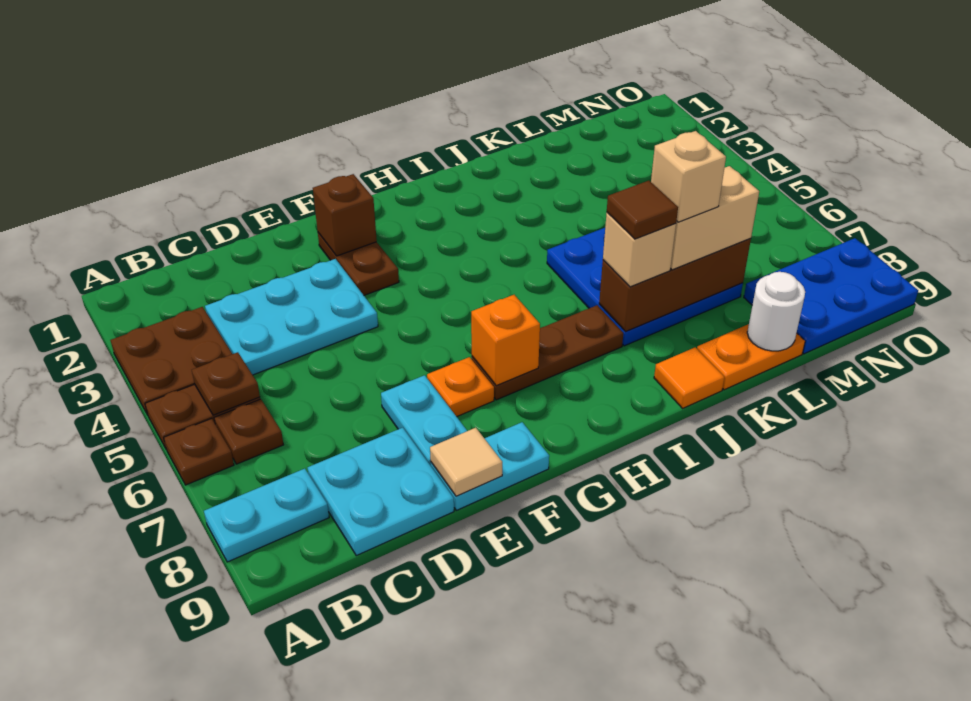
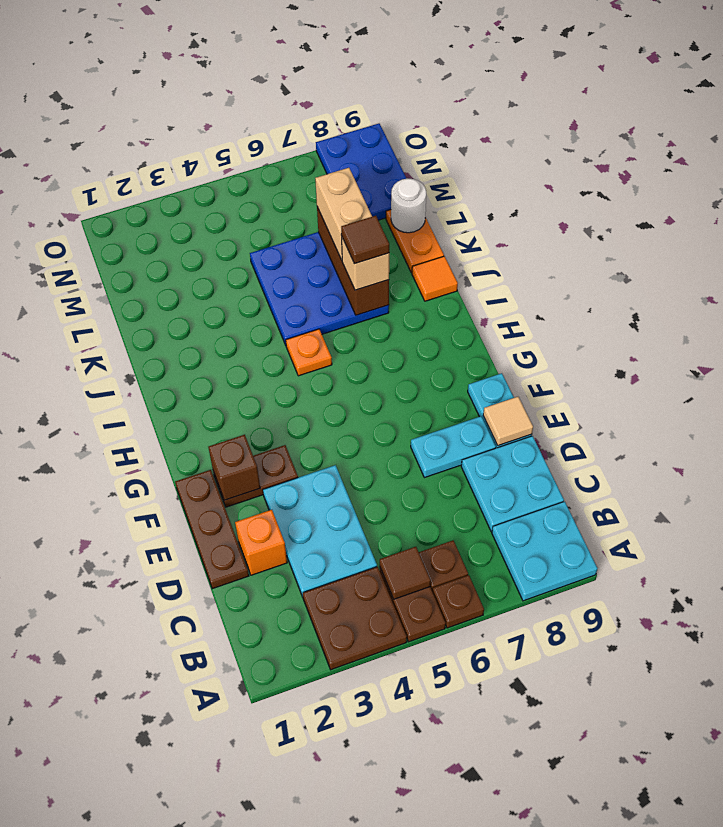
cyan 1x2 plate [204,469,329,562] -> cyan 2x2 plate [492,502,598,601]
brown 1x1 plate [192,352,260,415] -> brown 1x1 tile [380,547,431,599]
orange 1x1 plate [427,357,494,417] -> orange 1x1 plate moved to [286,329,332,376]
brown 1x3 plate [472,305,623,400] -> brown 1x3 plate moved to [175,470,249,589]
orange 1x1 brick [471,295,540,386] -> orange 1x1 brick moved to [235,510,287,575]
tan 1x1 brick [651,131,726,222] -> none

